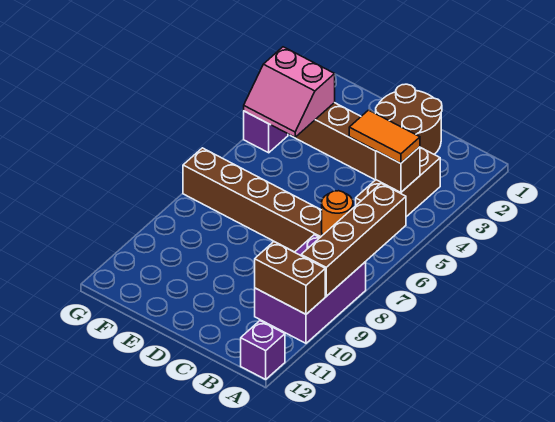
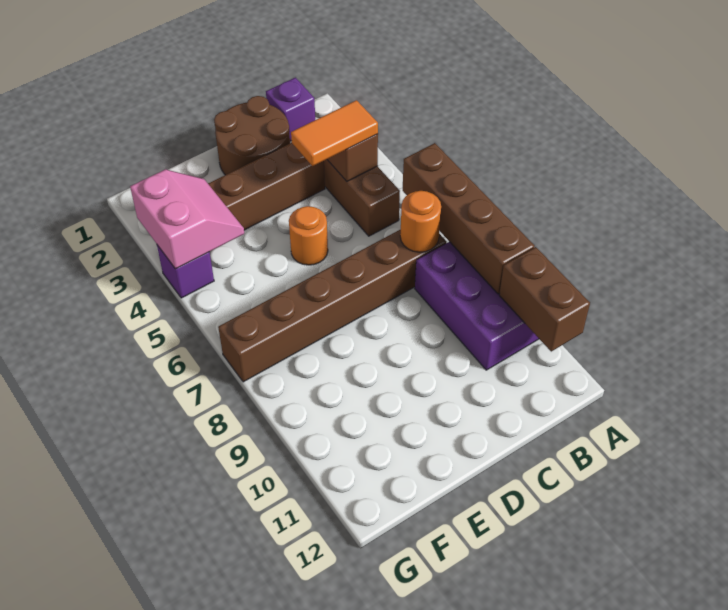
brown 1x2 brick [255,242,325,314] -> brown 1x2 brick turned to [499,247,590,351]
purple 1x1 brick [241,321,285,379] -> purple 1x1 brick moved to [266,78,315,141]
none -> orange 1x1 round brick [289,206,328,265]
pink 2x2 slope [244,47,335,137] -> pink 2x2 slope turned to [130,169,244,269]

